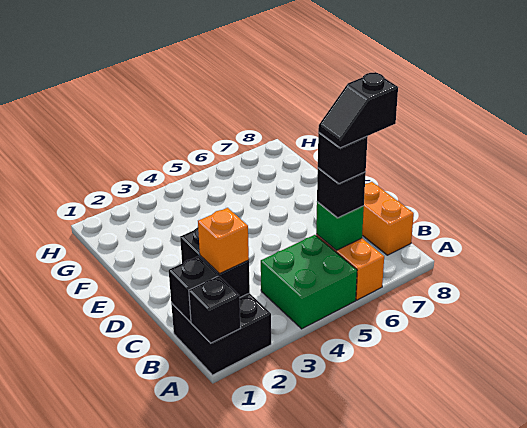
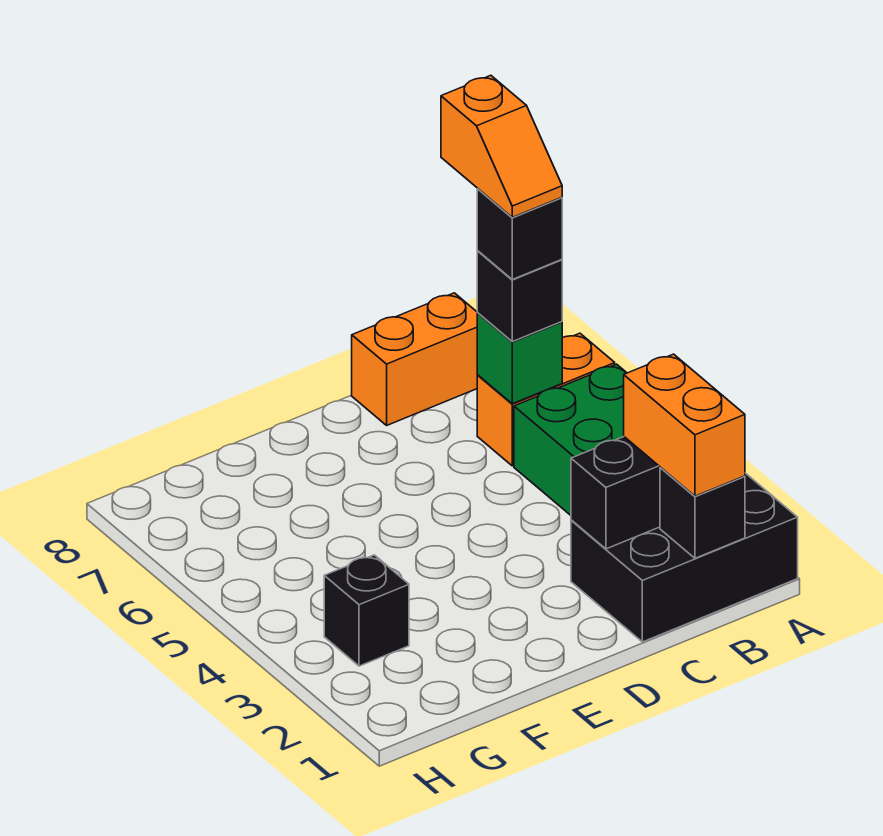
black 2x2 brick [171,293,271,375] -> black 2x3 brick [571,473,798,642]
black 1x1 brick [189,276,241,343] -> black 1x1 brick moved to [324,555,409,666]
orange 1x1 brick [198,208,249,274] -> orange 1x2 brick [624,354,745,496]
black 1x2 slope [318,72,398,148] -> orange 1x2 slope [441,75,562,217]

